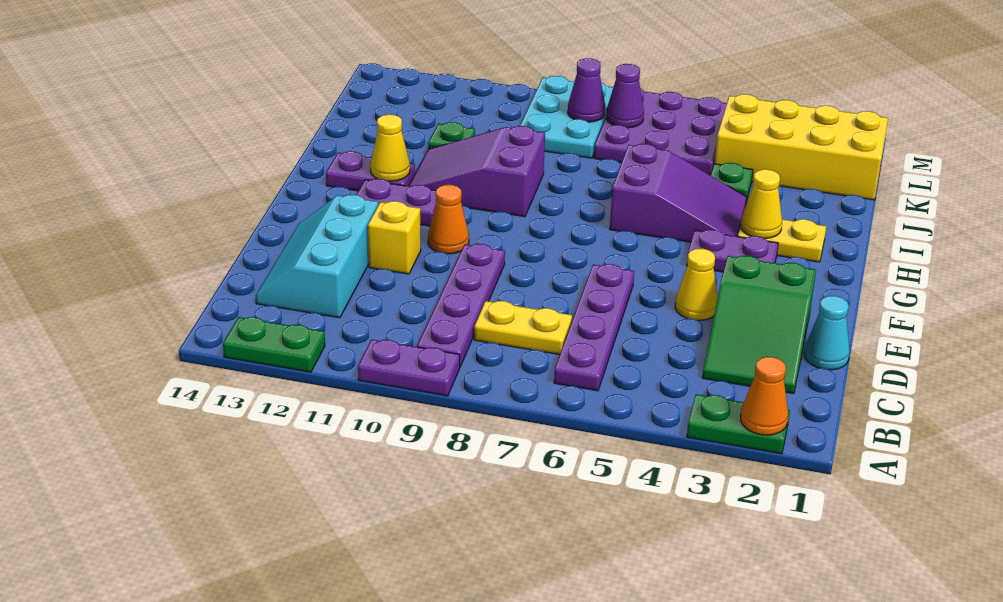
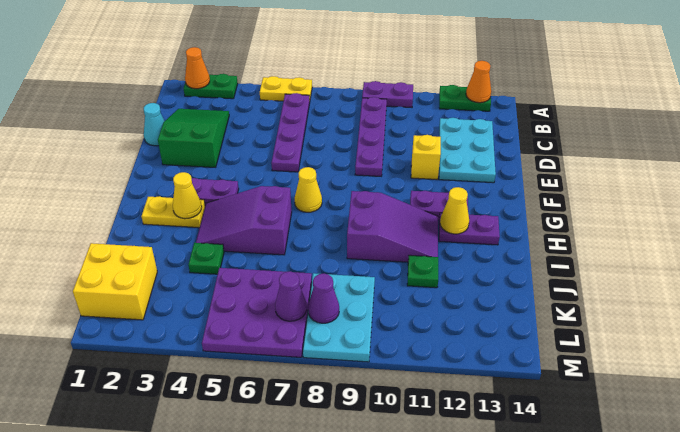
yellow 1x2 plate [474,301,572,355] -> yellow 1x2 plate moved to [260,76,312,101]
cyan 2x3 slope [256,194,378,318] -> cyan 2x3 plate [439,118,496,183]
yellow 1x1 cone [675,249,718,320] -> yellow 1x1 cone moved to [295,167,322,212]
orange 1x1 cone [428,185,469,254] -> orange 1x1 cone moved to [466,61,491,103]
yellow 2x4 brick [715,94,888,200] -> yellow 2x2 brick [73,243,157,320]

